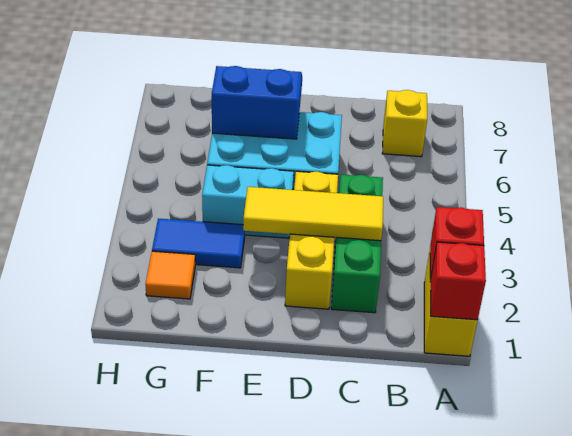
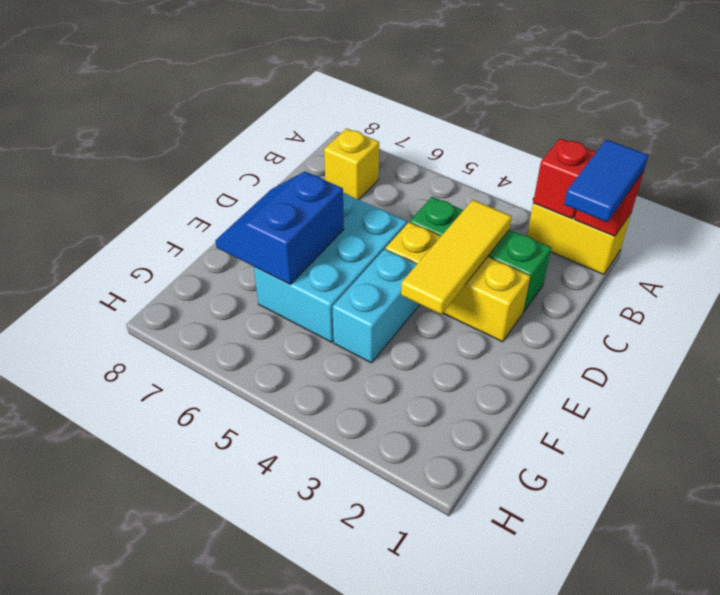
blue 1x2 tile [152,219,245,268] -> blue 1x2 tile moved to [564,140,649,222]
orange 1x1 tile [145,251,195,299] -> none

